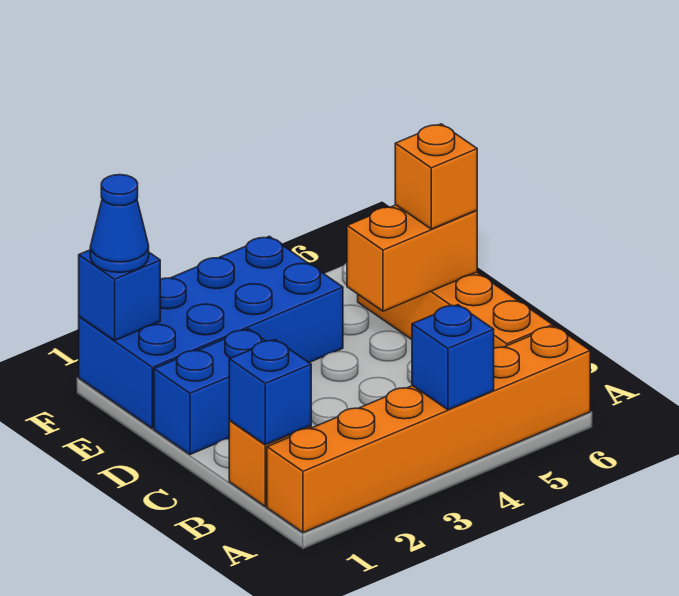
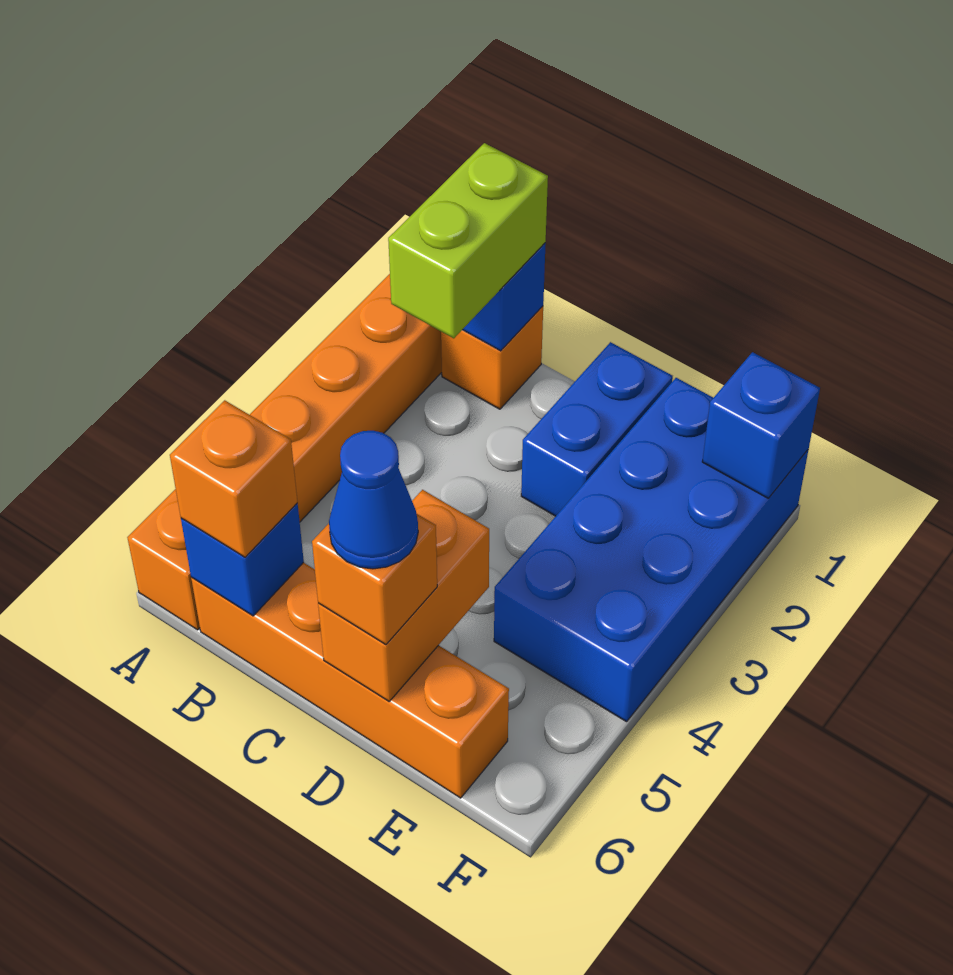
blue 1x1 brick [412,305,494,410] -> blue 1x1 brick moved to [181,504,304,616]
none -> lime 1x2 brick [388,143,548,338]
none -> orange 1x1 brick [170,400,298,557]
blue 1x1 cone [90,175,149,272] -> blue 1x1 cone moved to [329,431,418,569]

